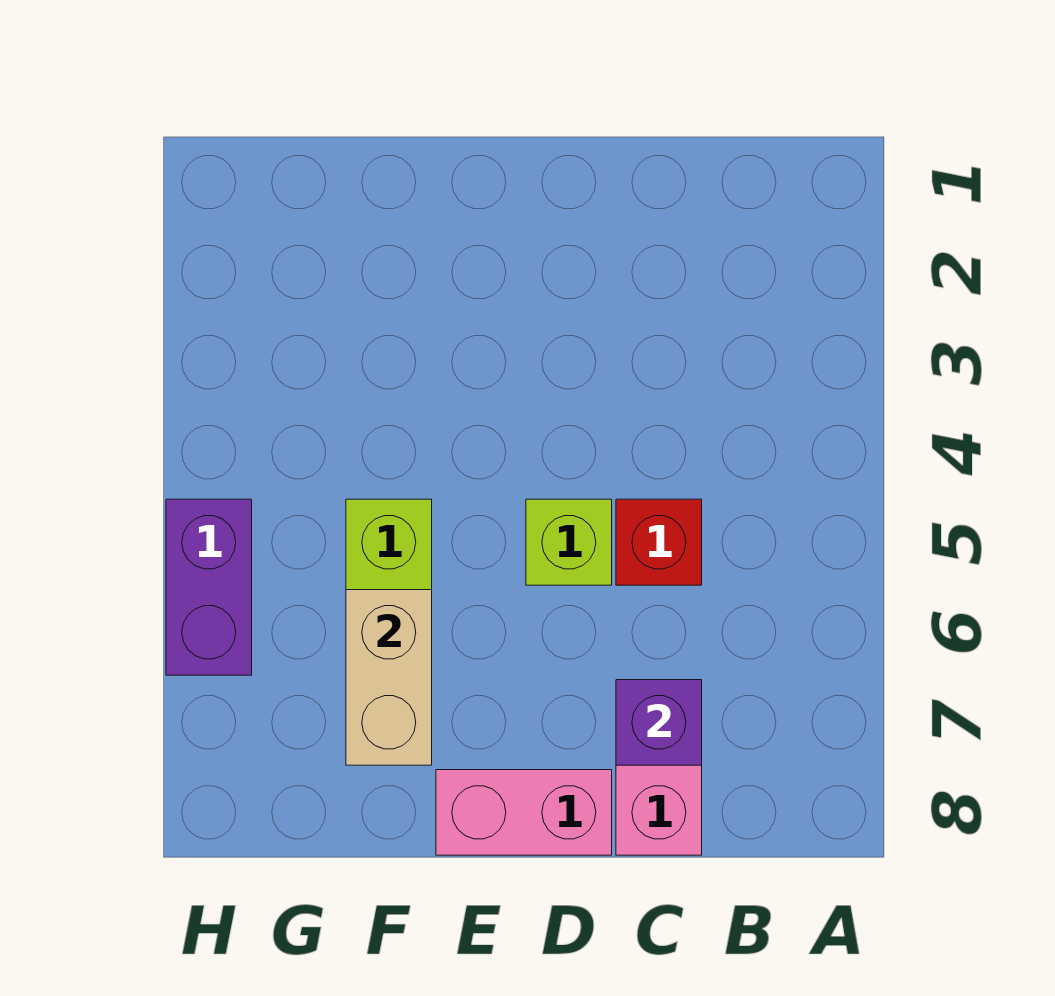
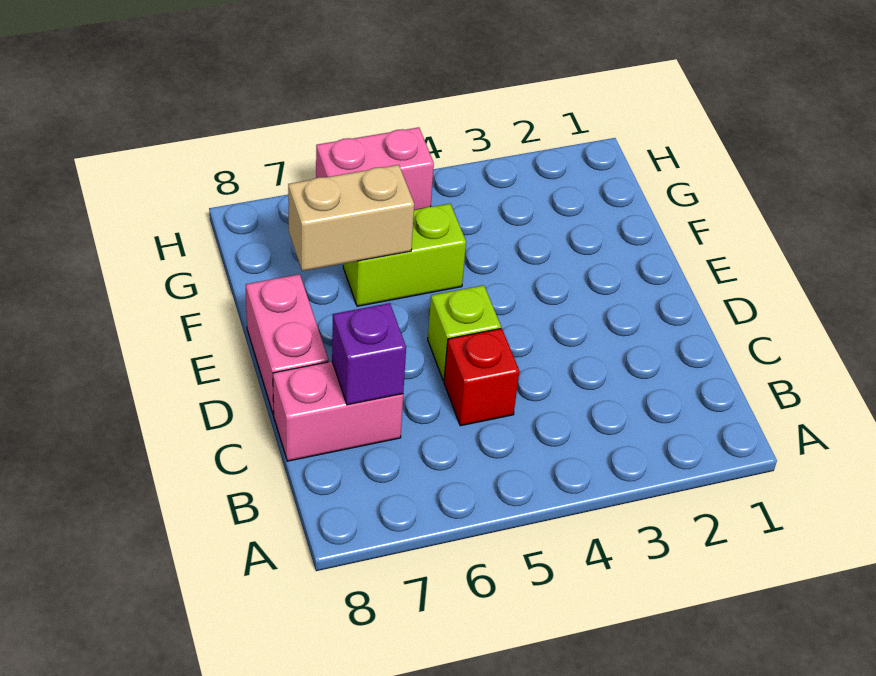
purple 1x2 brick [166,499,252,675] -> pink 1x2 brick [316,127,434,210]

